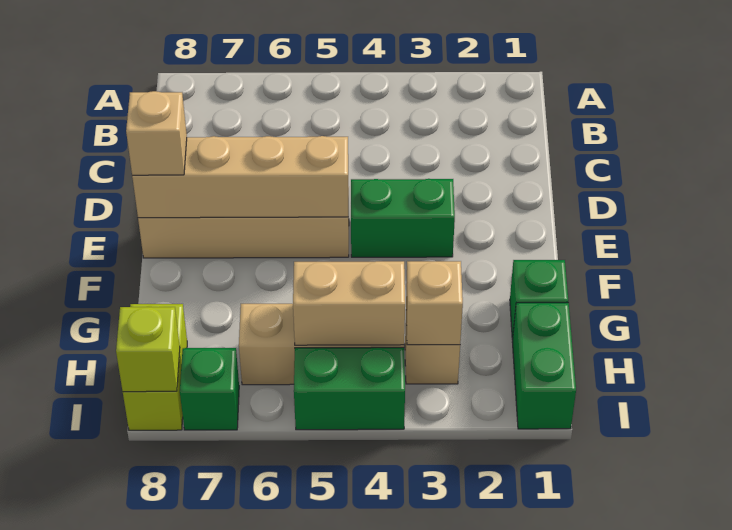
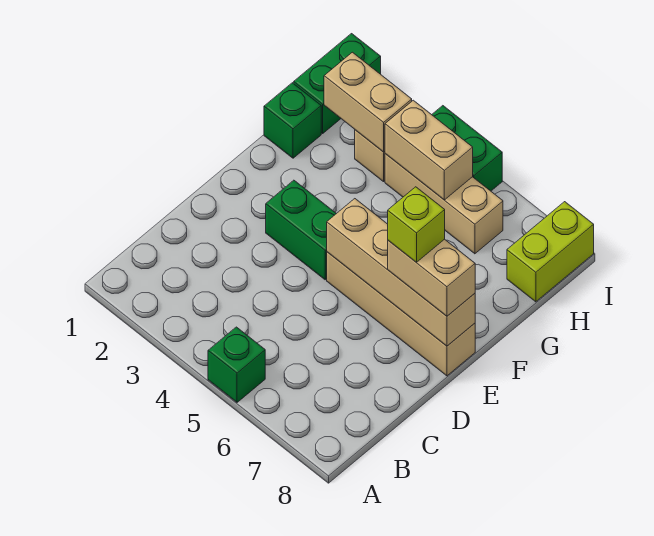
tan 1x1 brick [126,91,187,176] -> tan 1x2 brick [388,239,475,316]
tan 1x1 brick [406,261,463,345] -> tan 1x2 brick [324,52,412,152]
green 1x1 brick [180,348,239,430] -> green 1x1 brick moved to [208,327,265,402]
lime 1x1 brick [116,307,180,392] -> lime 1x1 brick moved to [388,187,445,262]

